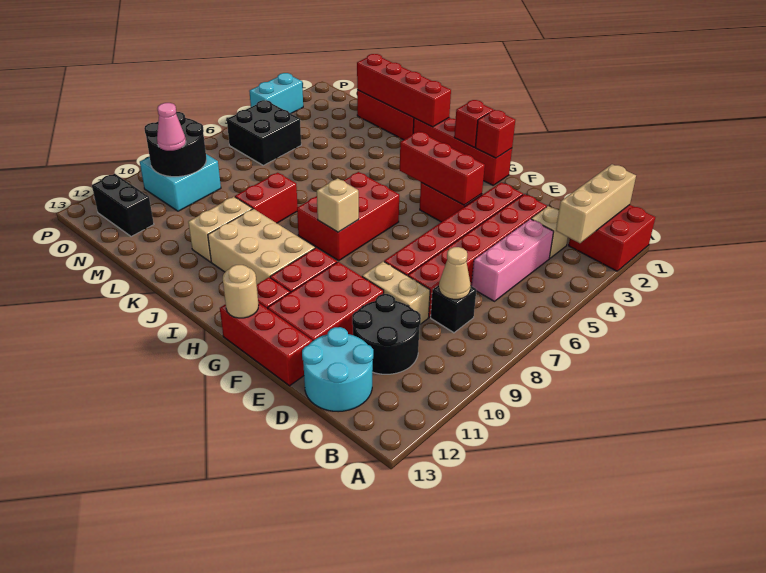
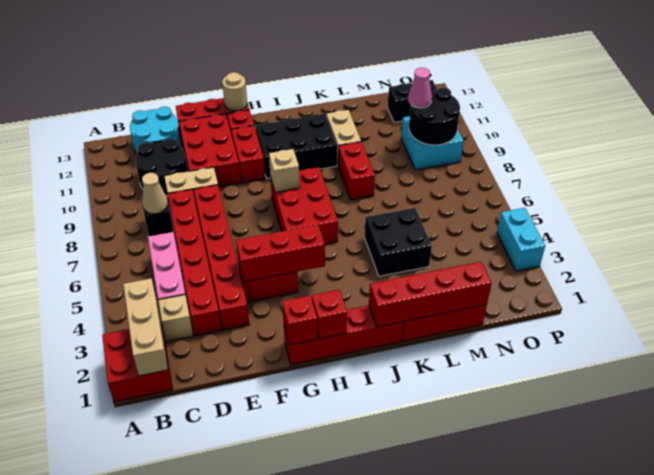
tan 2x3 brick [208,209,315,284] -> black 2x3 brick [255,114,337,178]
black 2x2 brick [227,100,301,165] -> black 2x2 brick moved to [365,208,432,276]

